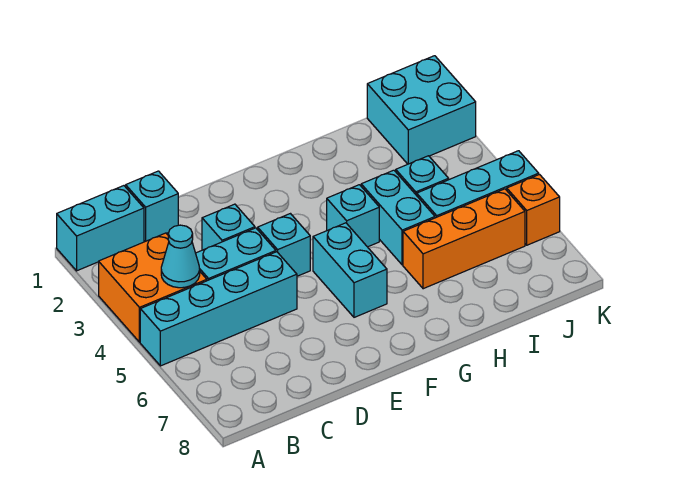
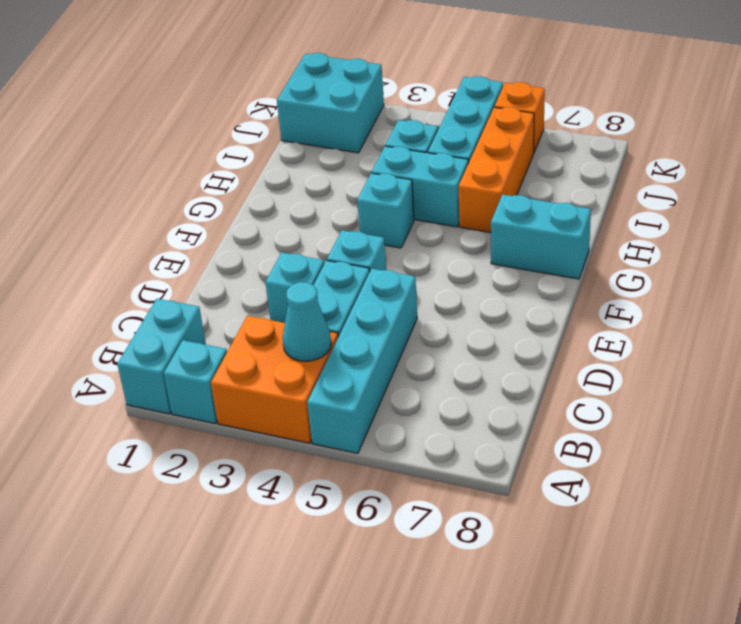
cyan 1x1 brick [126,171,178,241] -> cyan 1x1 brick moved to [164,340,227,424]
cyan 1x2 brick [313,223,387,317] -> cyan 1x2 brick moved to [491,195,591,279]

